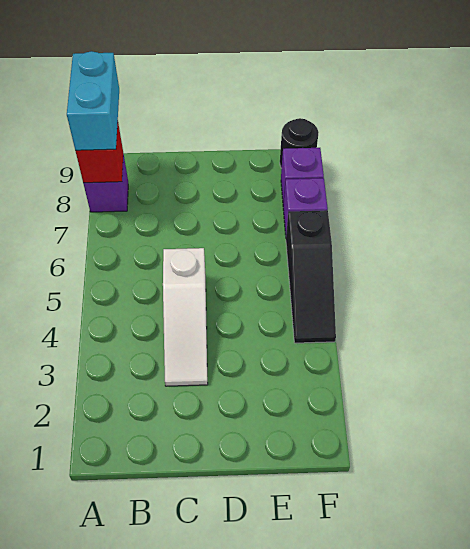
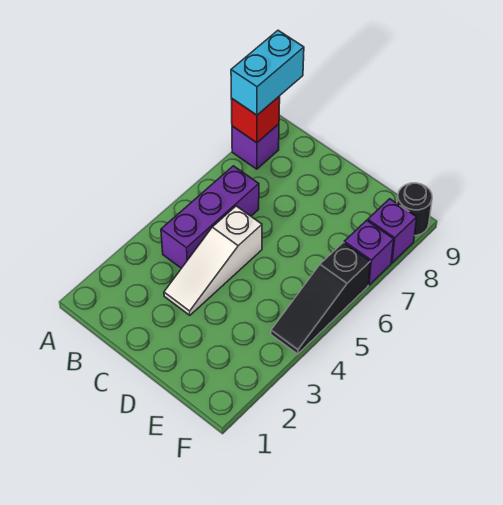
none -> purple 1x3 brick [161,166,259,268]

